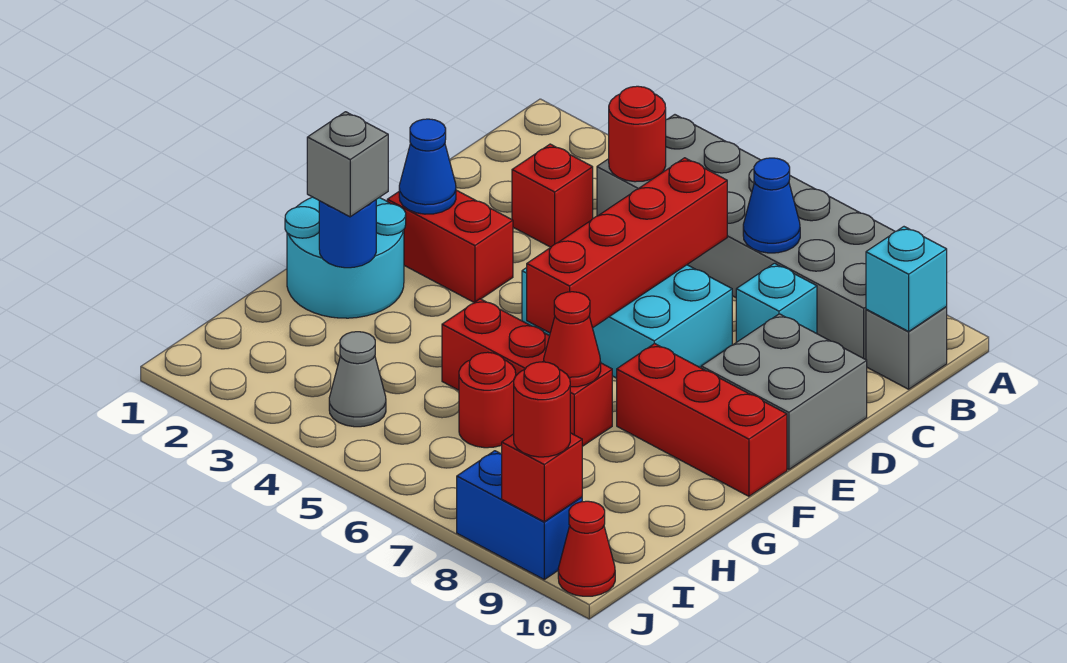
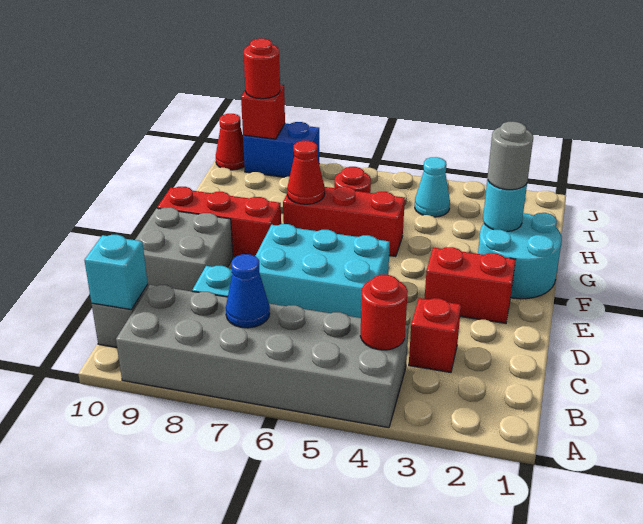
red 1x4 brick [527,158,727,333] -> none
blue 1x1 cone [399,119,456,214] -> none
blue 1x1 round brick [319,200,376,268] -> cyan 1x1 round brick [483,178,527,232]
grey 1x1 brick [307,112,388,217] -> grey 1x1 round brick [488,122,533,190]
grey 1x1 cone [329,332,386,427] -> cyan 1x1 cone [415,157,450,217]

